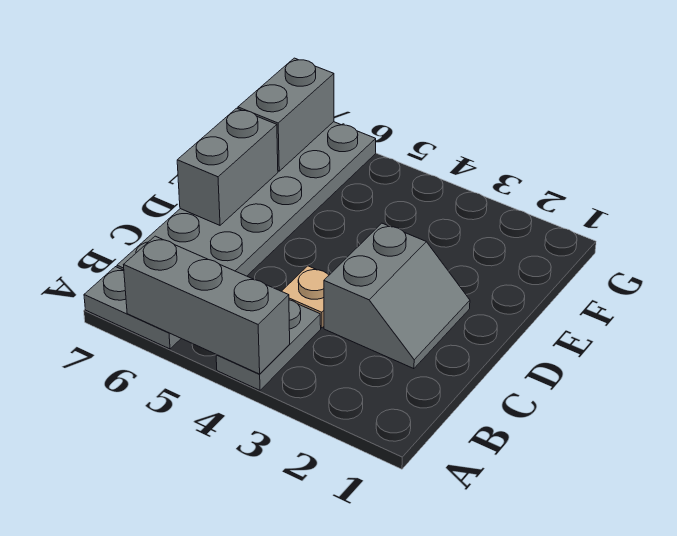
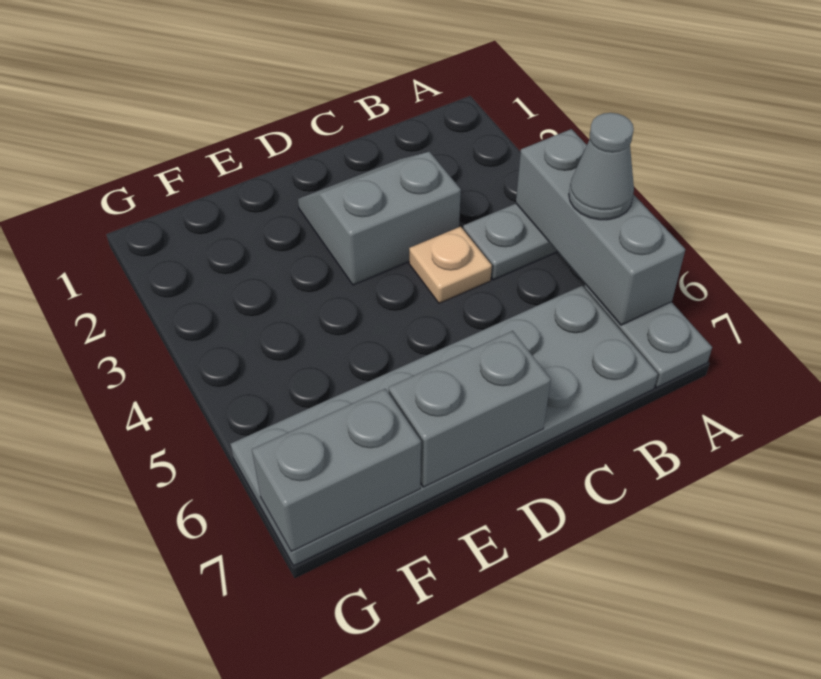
none -> grey 1x1 cone [569,113,634,220]

